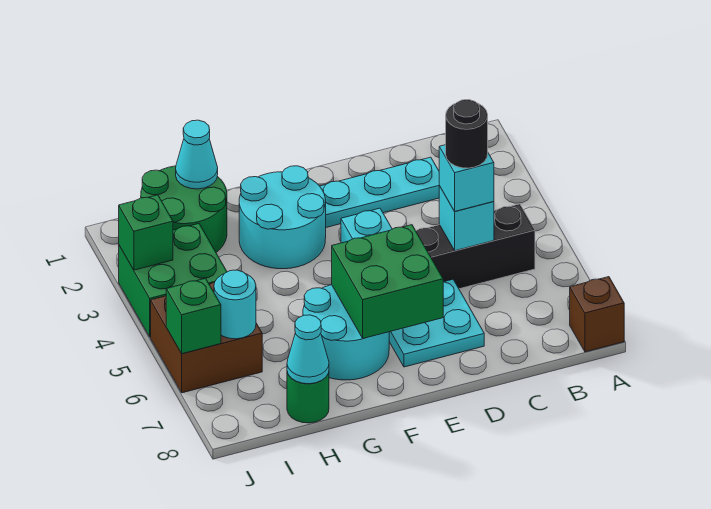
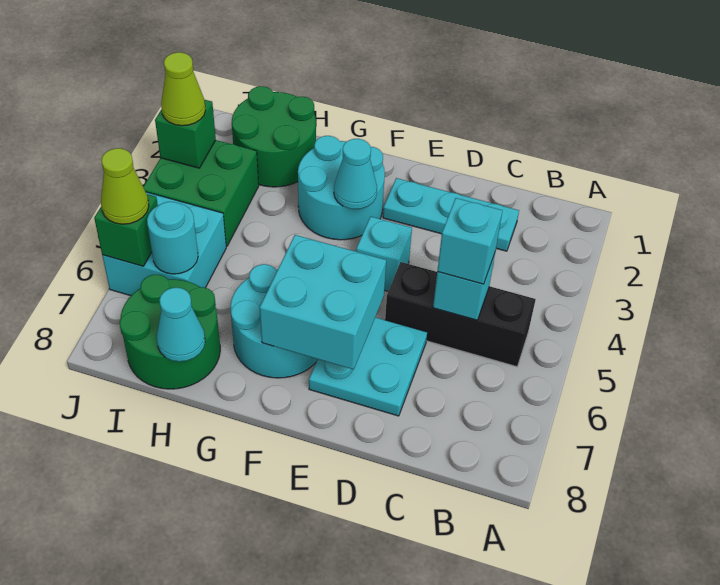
brown 1x1 brick [570,277,624,352] -> none
black 1x1 round brick [446,100,488,168] -> none
green 2x2 brick [332,225,443,339] -> cyan 2x2 brick [260,235,386,369]
cyan 1x1 cone [176,120,218,189] -> cyan 1x1 cone moved to [334,139,377,209]
green 1x1 round brick [287,372,329,423] -> green 2x2 round brick [120,275,220,389]
brown 2x2 brick [151,282,262,393] -> cyan 2x2 brick [102,192,226,296]
none -> lime 1x1 cone [161,52,206,126]
none -> lime 1x1 cone [101,148,149,224]

